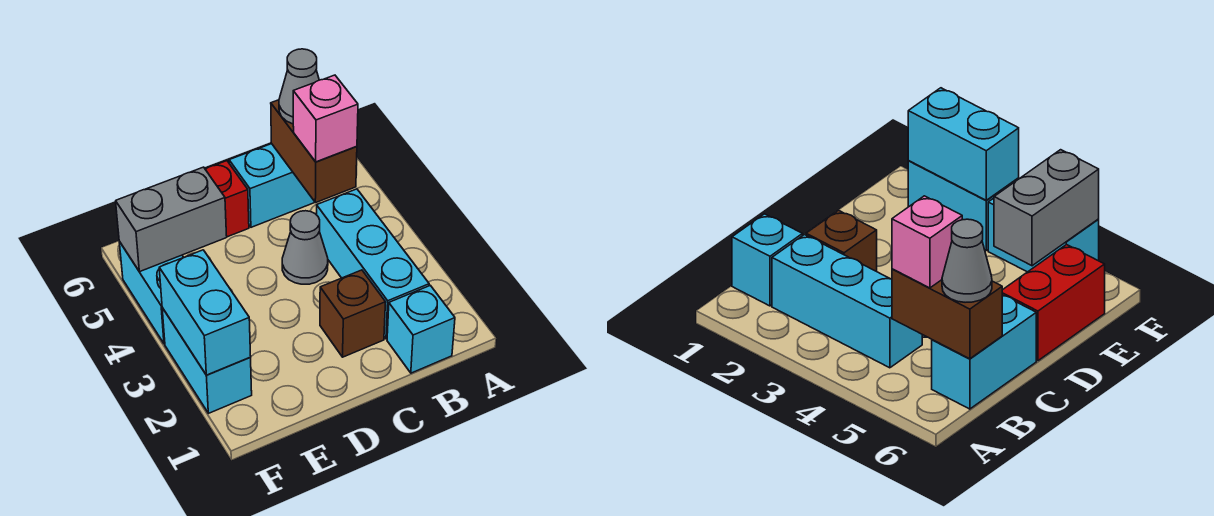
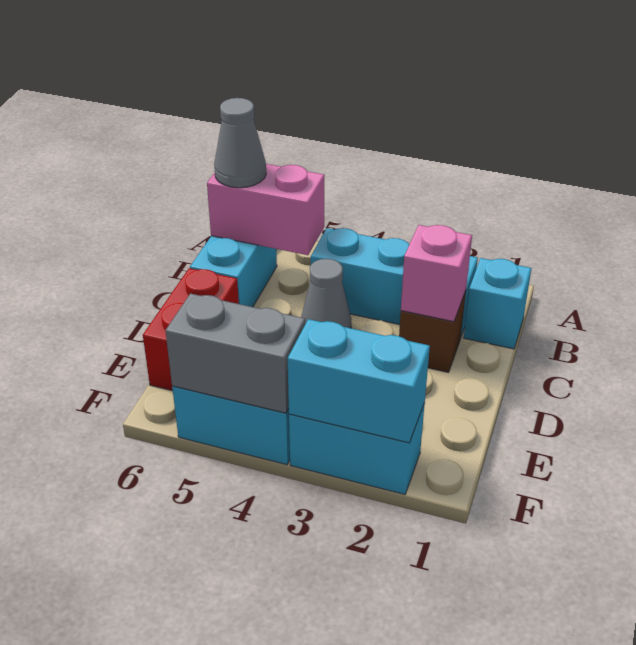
brown 1x2 brick [271,100,357,203] -> pink 1x2 brick [207,164,325,255]
pink 1x1 brick [293,75,358,162] -> pink 1x1 brick moved to [401,225,472,322]
grey 1x2 brick [116,167,227,272] -> grey 1x2 brick turned to [165,294,305,413]

